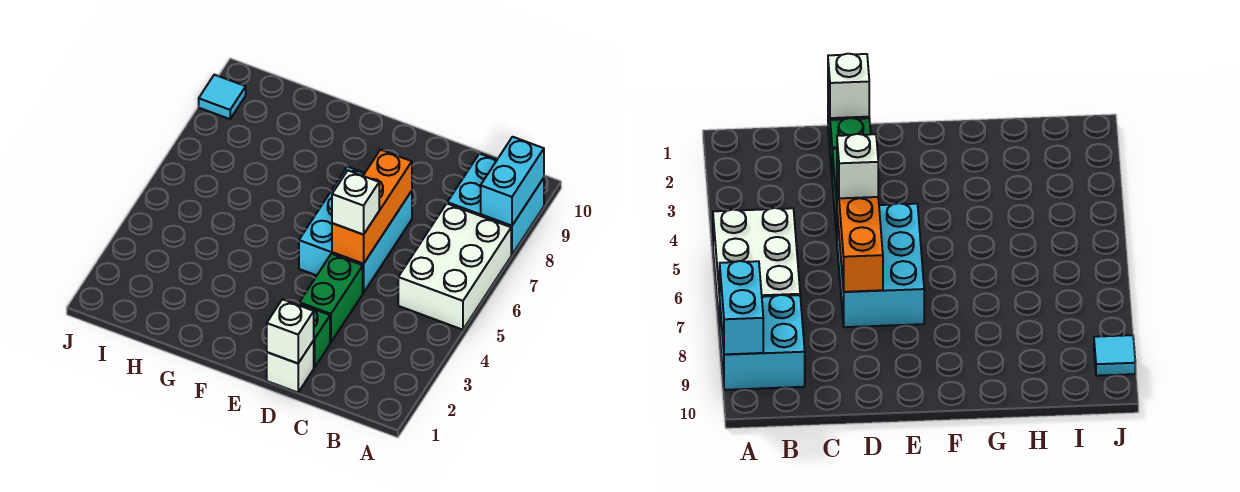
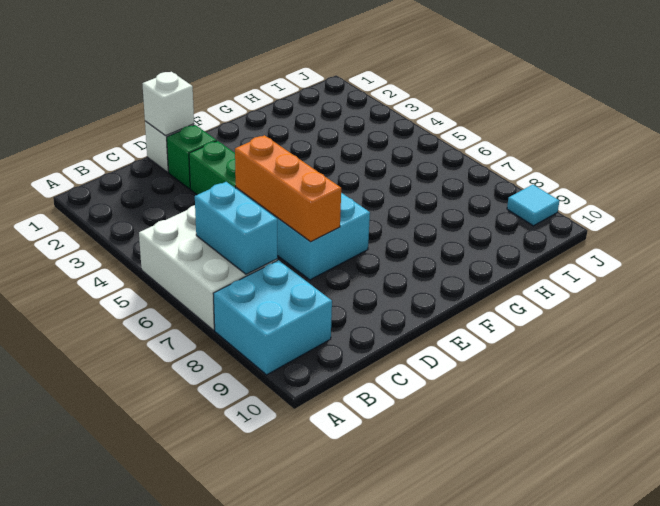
cyan 1x2 brick [481,137,544,226] -> cyan 1x2 brick moved to [195,182,277,274]
white 1x1 brick [332,171,379,235] -> none

